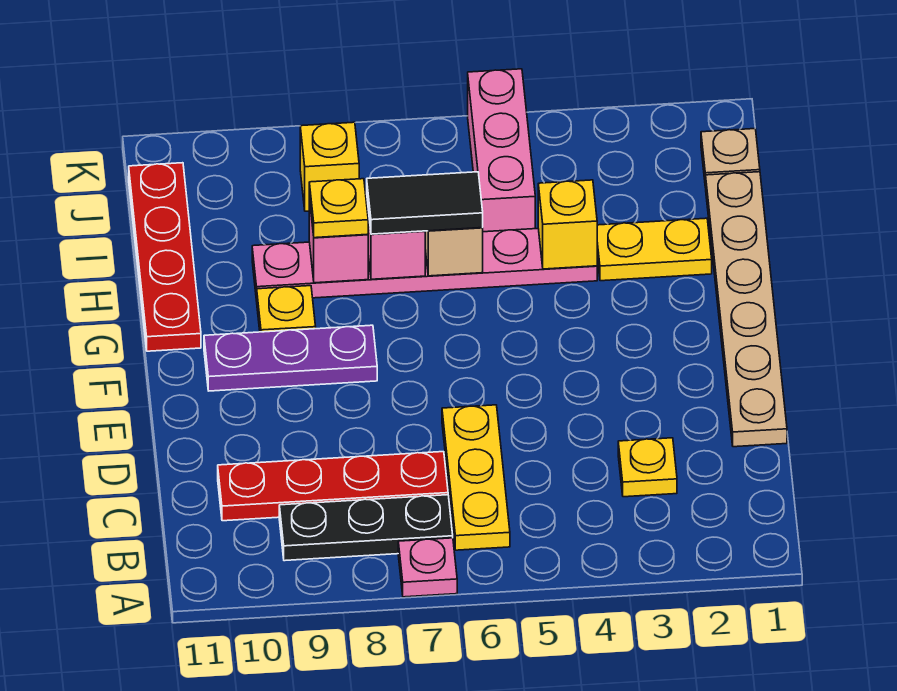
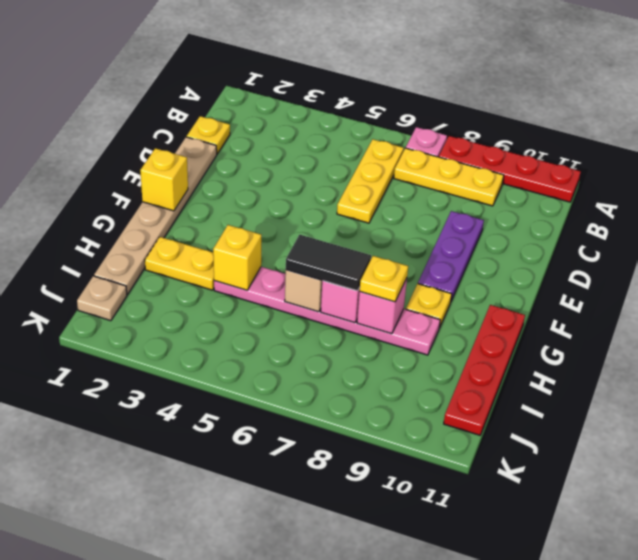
black 1x3 plate [279,495,453,561] -> yellow 1x3 plate [394,148,504,206]
yellow 1x1 plate [618,438,677,497] -> yellow 1x1 plate moved to [187,116,230,154]
red 1x4 plate [218,452,448,521] -> red 1x4 plate moved to [439,136,581,202]
purple 1x3 plate [204,325,377,391] -> purple 1x3 plate turned to [418,211,484,301]
pink 1x3 brick [468,69,535,232] -> none
yellow 1x1 brick [300,122,359,211] -> yellow 1x1 brick moved to [140,148,188,211]

